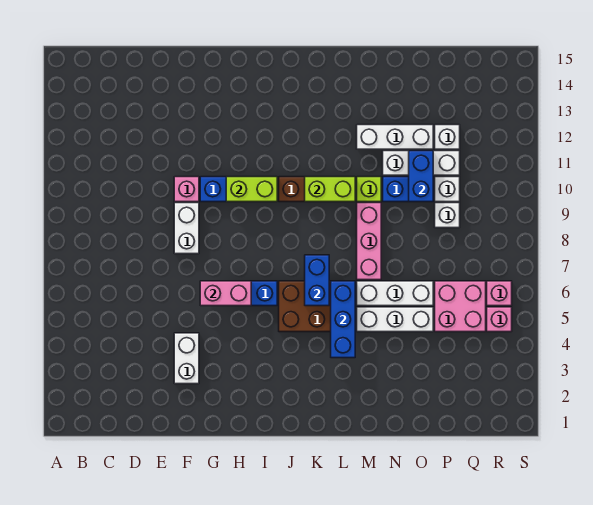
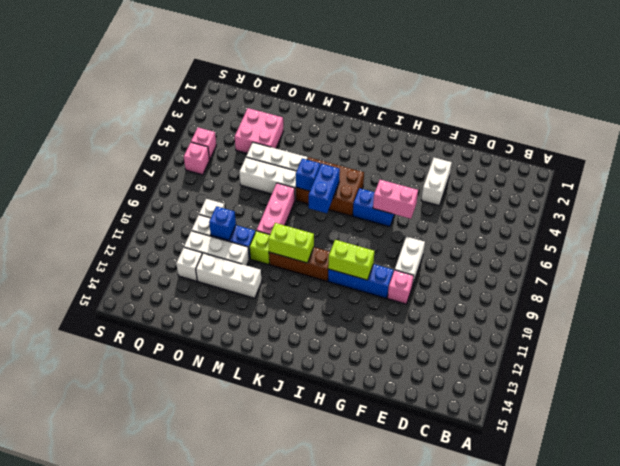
blue 1x3 brick [331,281,355,358] -> blue 1x1 brick [296,159,320,191]
blue 1x2 brick [409,151,433,202] -> blue 1x1 brick [209,206,236,241]
pink 2x2 brick [435,281,486,332] -> pink 2x2 brick moved to [235,108,283,153]

